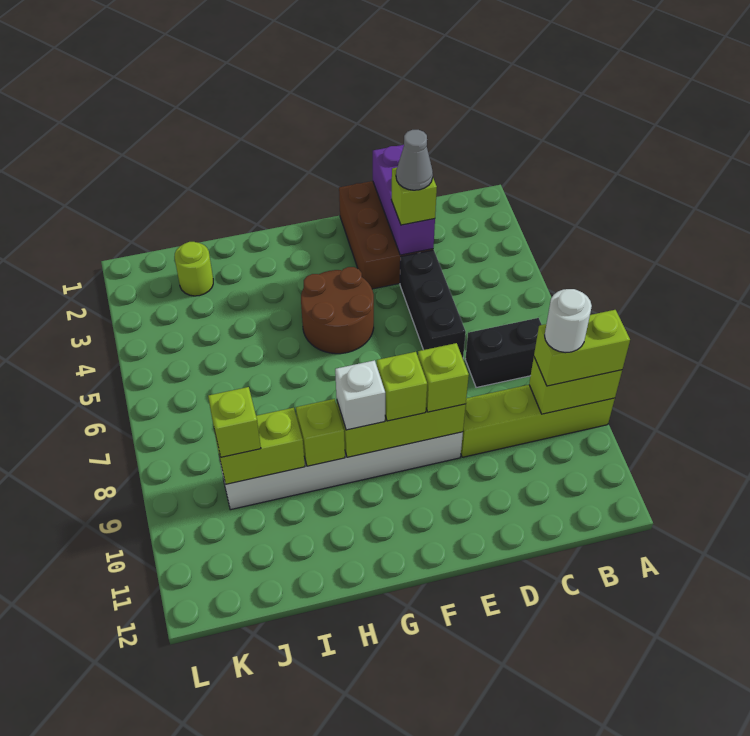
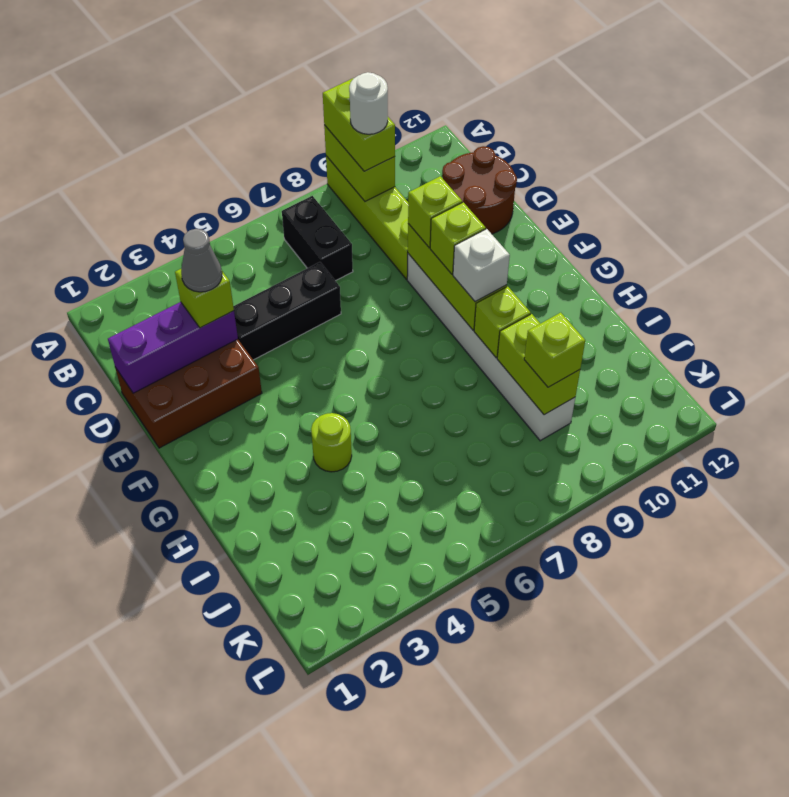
brown 2x2 round brick [301,267,374,354] -> brown 2x2 round brick moved to [442,146,517,234]
lime 1x1 round brick [175,242,213,296] -> lime 1x1 round brick moved to [311,413,352,472]

